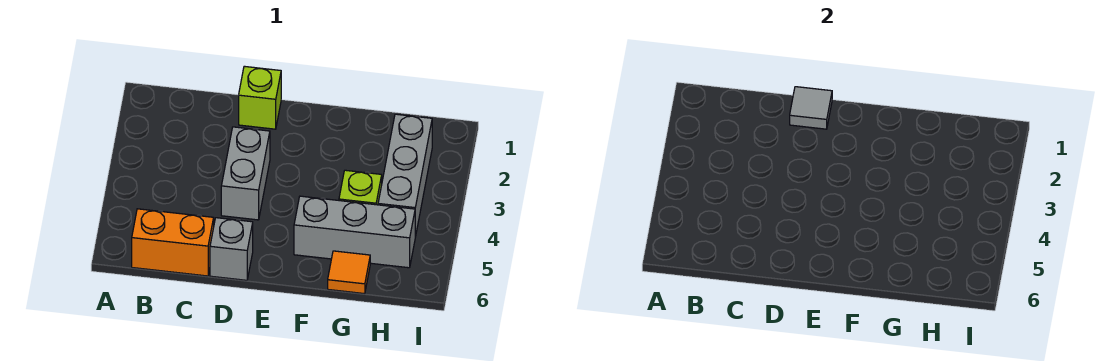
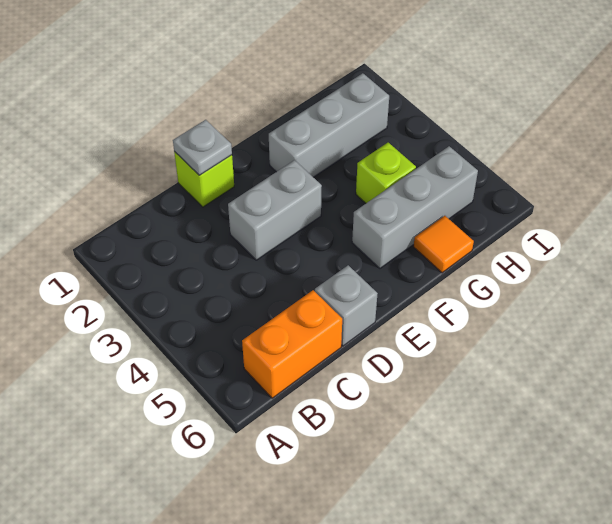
grey 1x1 tile [790,87,832,129] -> grey 1x1 plate [173,120,232,175]
grey 1x2 brick [221,127,270,220] -> grey 1x2 brick turned to [228,160,322,260]
grey 1x3 brick [378,114,432,237] -> grey 1x3 brick turned to [269,73,389,177]

